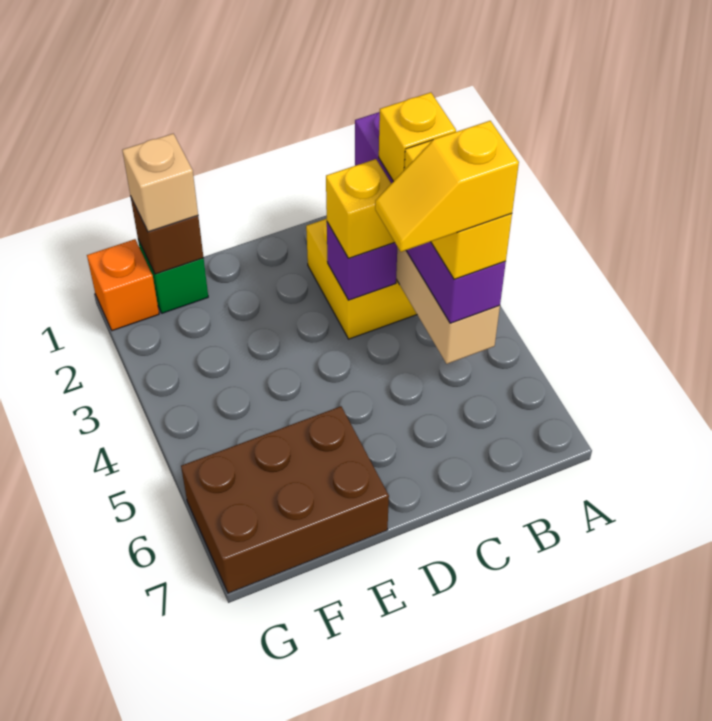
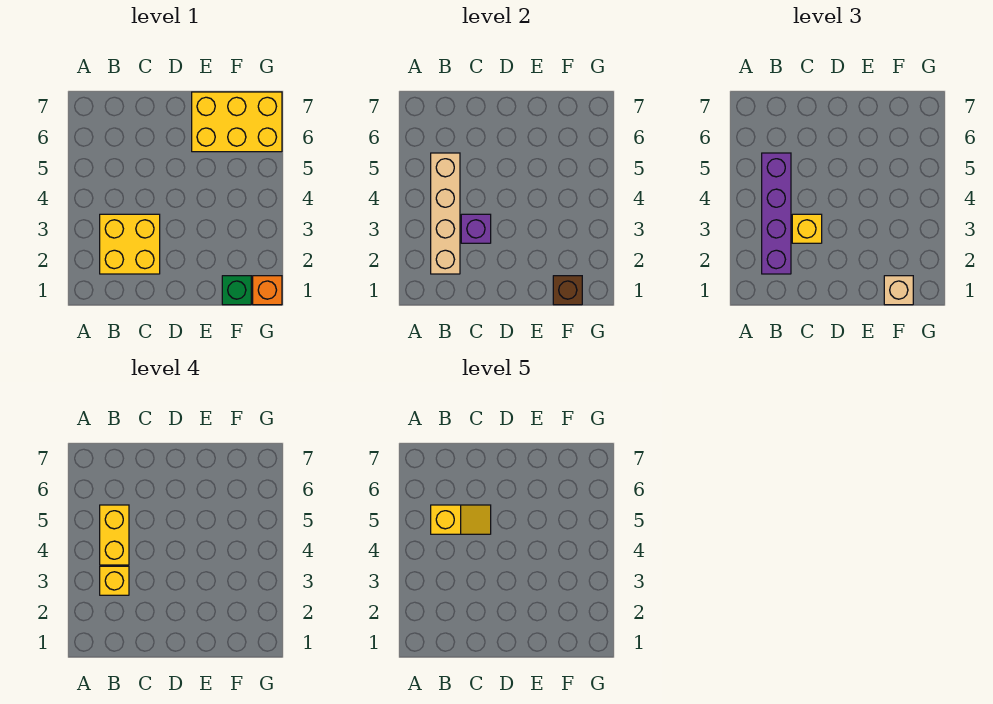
brown 2x3 brick [181,406,389,593] -> yellow 2x3 brick [192,92,282,152]

